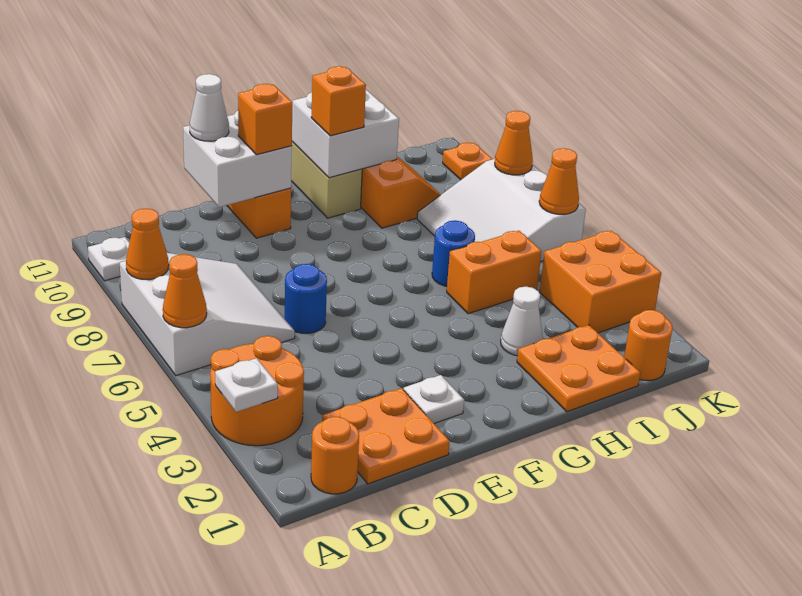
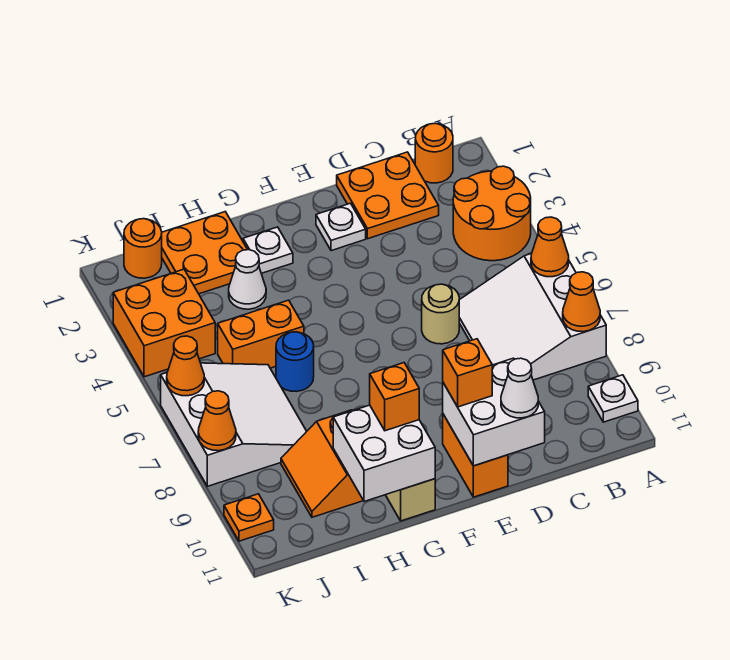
white 1x1 plate [215,358,278,412] -> white 1x1 plate moved to [243,227,293,273]
blue 1x1 round brick [285,264,327,333] -> tan 1x1 round brick [422,284,459,344]

